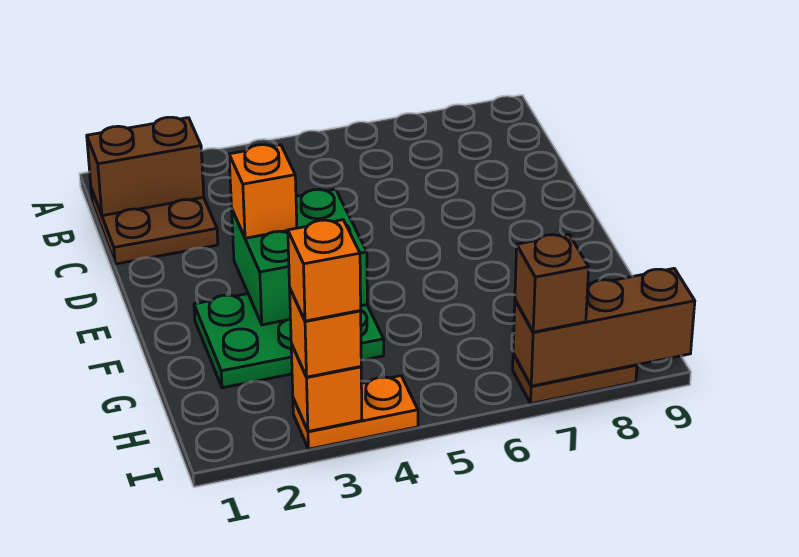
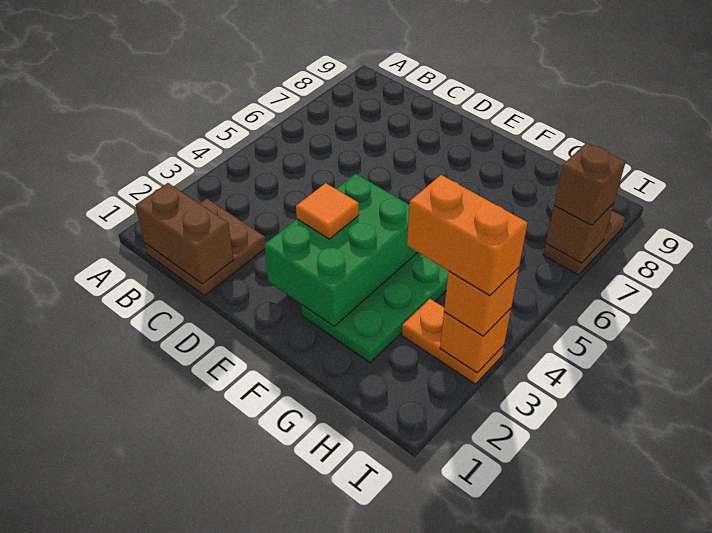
brown 1x2 brick [87,117,204,216] -> brown 1x2 brick turned to [135,183,233,284]
green 2x2 brick [232,189,367,325] -> green 2x3 brick [264,174,418,326]
orange 1x1 brick [229,145,297,238] -> orange 1x1 tile [296,183,359,239]
orange 1x2 plate [293,376,418,449] -> orange 1x2 plate turned to [402,299,504,384]
orange 1x1 brick [288,220,361,321] -> orange 1x2 brick [407,175,528,296]
brown 1x3 brick [513,269,695,386] -> brown 1x1 brick [546,203,614,263]

